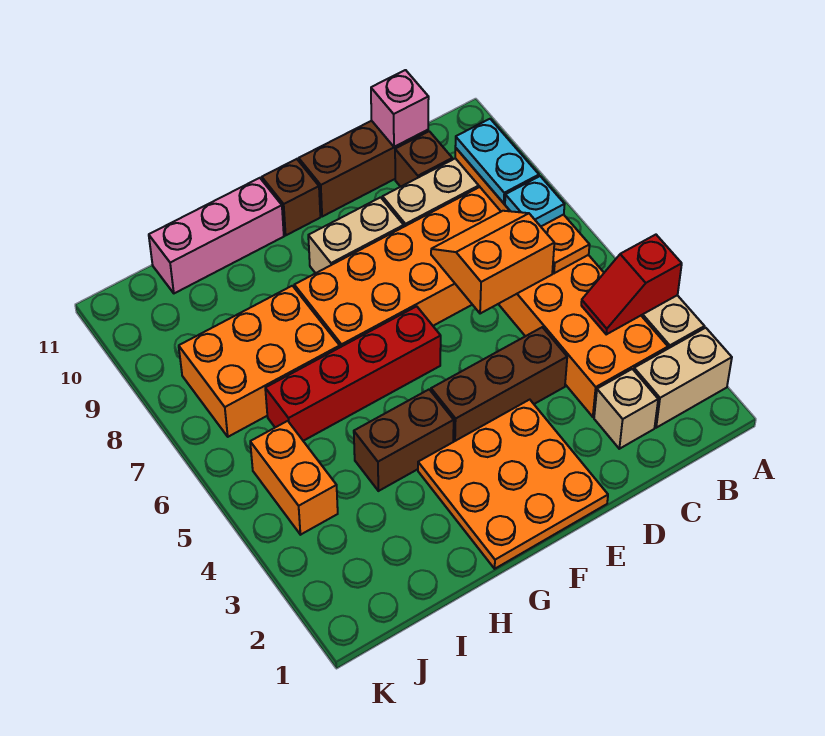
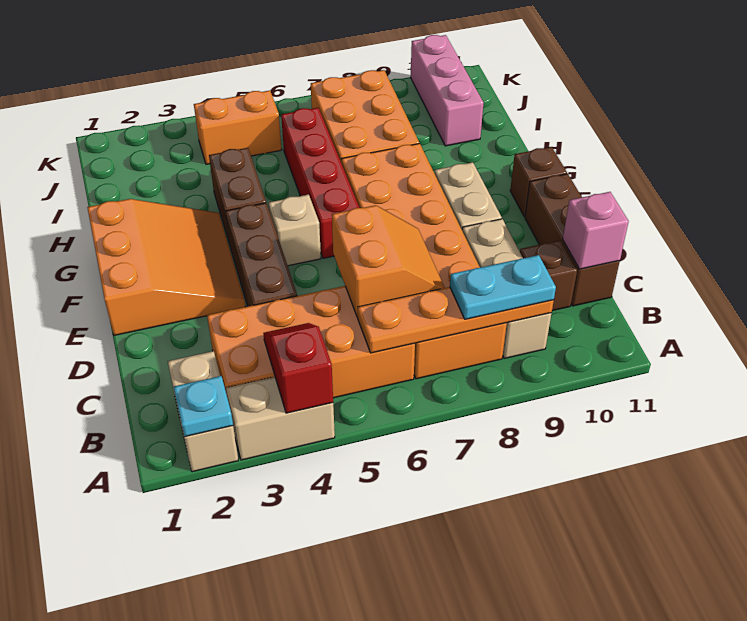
cyan 1x1 plate [505,176,565,226] -> cyan 1x1 plate moved to [173,376,233,437]
tan 1x1 brick [594,369,658,449] -> tan 1x1 brick moved to [269,194,321,266]
orange 3x3 plate [418,400,608,569] -> orange 3x3 slope [87,199,246,335]
pink 1x3 brick [149,178,284,293] -> pink 1x3 brick moved to [411,35,483,146]

